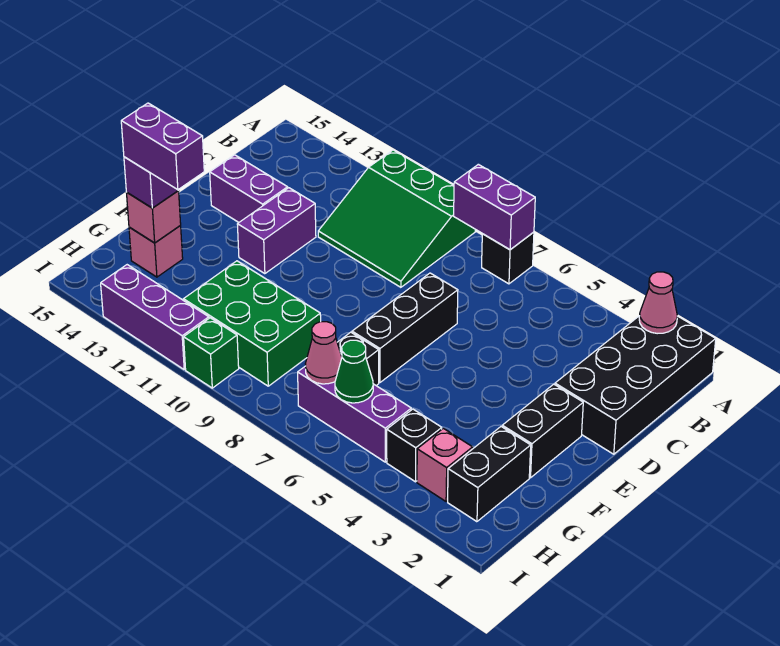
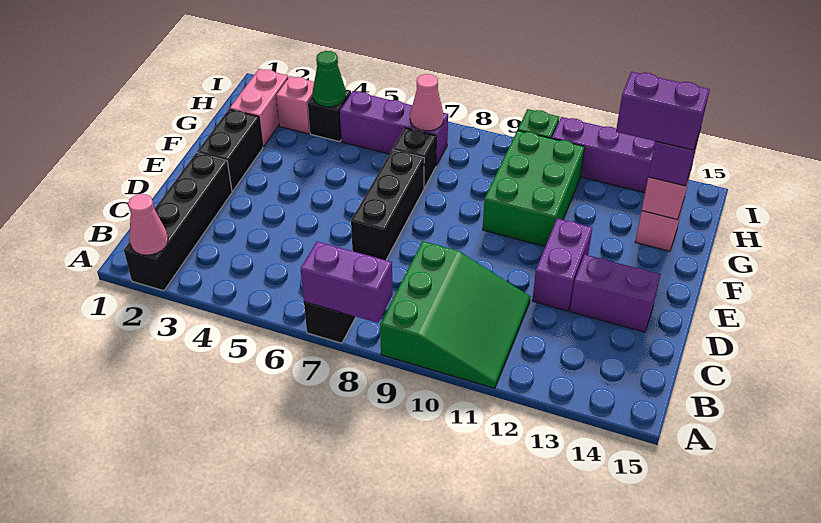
black 2x4 brick [555,316,716,454] -> black 1x4 brick [124,153,232,291]
green 3x3 slope [318,150,475,287] -> green 3x3 slope turned to [380,241,530,388]
black 1x2 brick [448,427,531,522] -> pink 1x2 brick [230,69,288,147]
green 2x3 brick [184,261,321,386] -> green 2x3 brick turned to [483,130,585,246]
green 1x1 cone [335,340,373,403] -> green 1x1 cone moved to [313,51,346,107]

